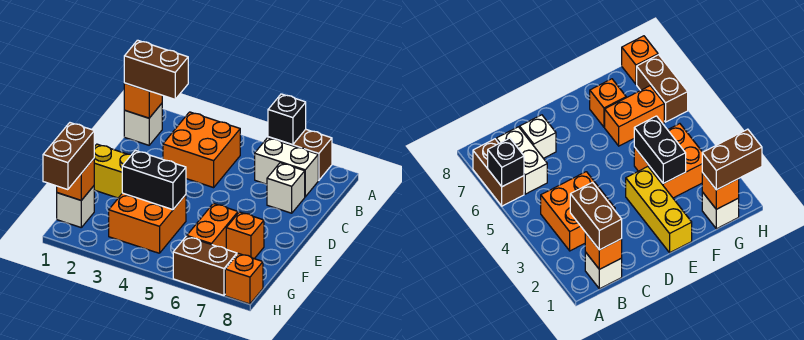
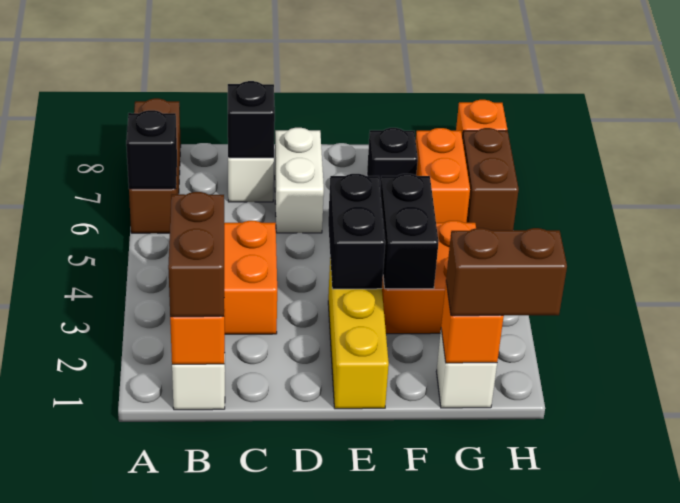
brown 1x2 brick [268,129,332,180] -> brown 1x3 brick [129,98,181,233]
white 1x2 brick [255,138,318,197] -> white 1x2 brick moved to [275,128,324,233]
none -> black 1x1 brick [228,81,275,158]
none -> black 1x2 brick [328,174,385,289]
orange 1x2 brick [187,203,238,249] -> orange 1x2 brick turned to [416,128,470,223]
orange 1x1 brick [226,212,264,259] -> black 1x1 brick [367,128,418,189]

